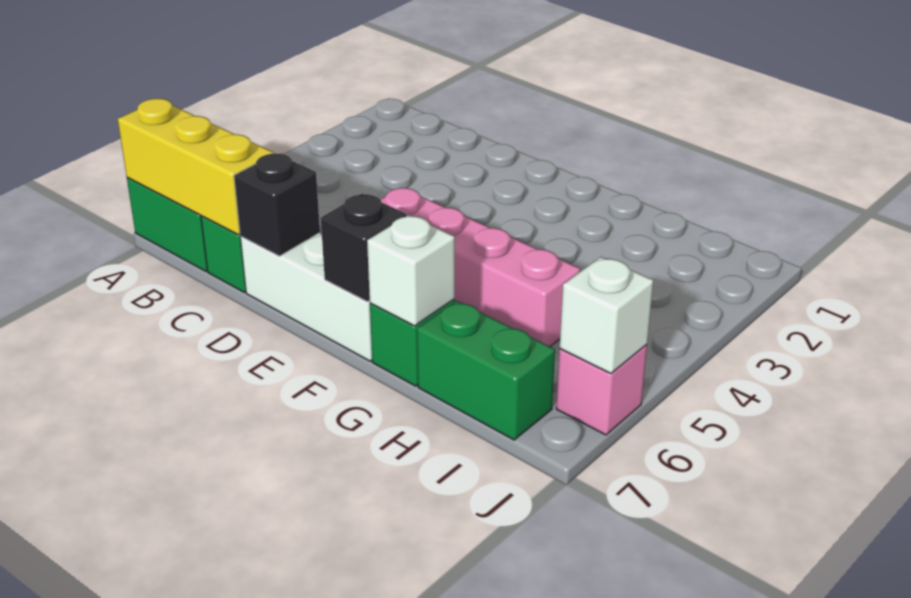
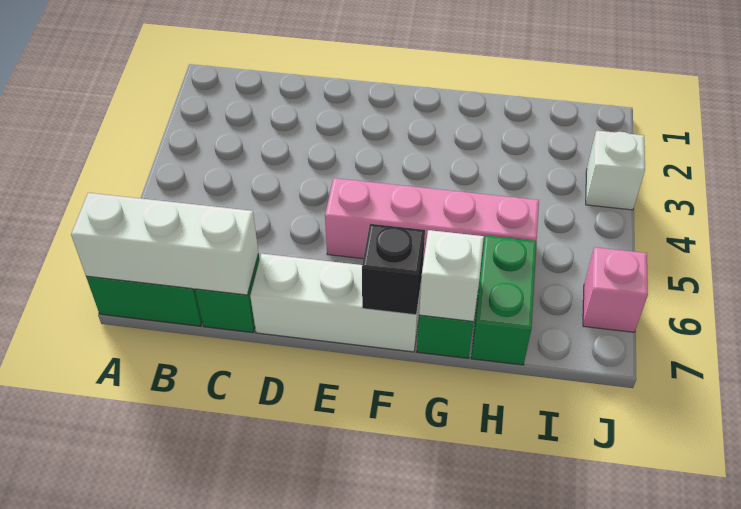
yellow 1x3 brick [118,99,274,235] -> white 1x3 brick [71,193,259,295]
black 1x1 brick [234,154,320,256] -> none
green 1x2 brick [417,301,555,440] -> green 1x2 brick turned to [471,235,537,365]
white 1x1 brick [560,257,653,374] -> white 1x1 brick moved to [586,131,645,210]

